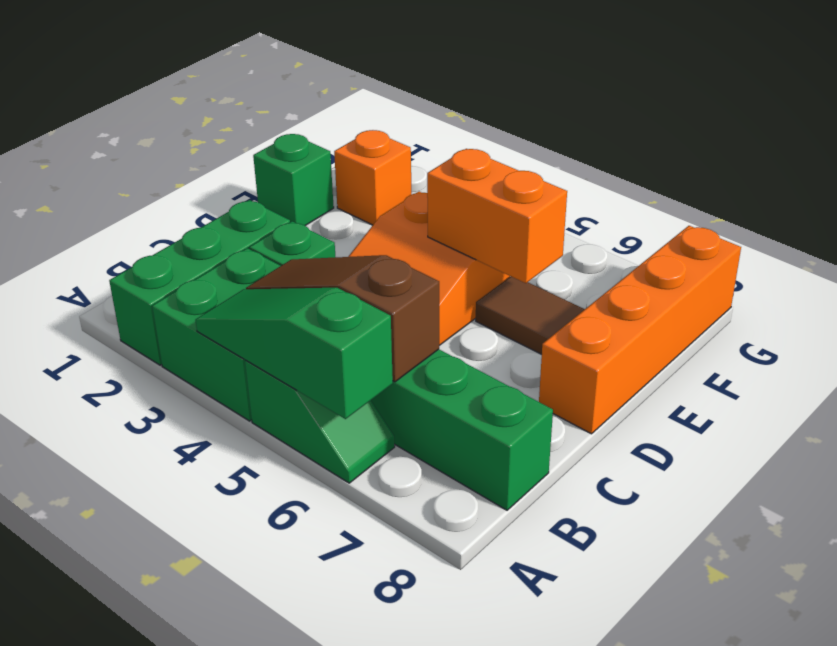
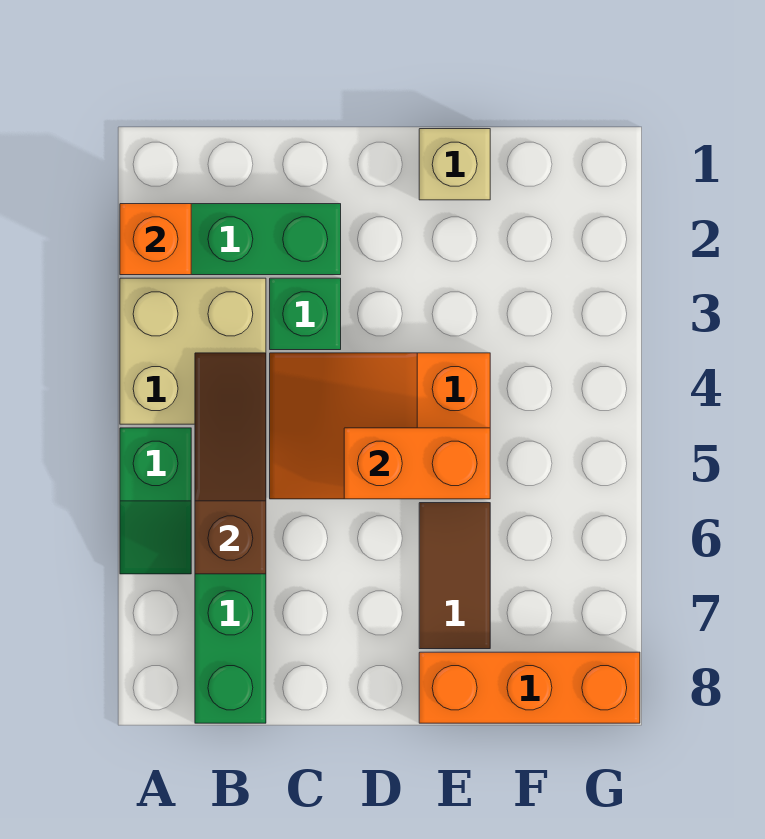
green 2x2 brick [152,248,280,421] -> tan 2x2 brick [120,278,266,424]
green 1x3 slope [195,288,393,419] -> none
orange 1x4 brick [539,226,741,434] -> orange 1x3 brick [419,652,640,723]
green 1x1 brick [253,134,334,226] -> tan 1x1 brick [419,129,490,200]
orange 1x2 brick [427,149,567,283] -> orange 1x2 brick turned to [344,428,490,499]
orange 1x1 brick [334,130,411,225] -> orange 1x1 brick moved to [120,204,191,275]

